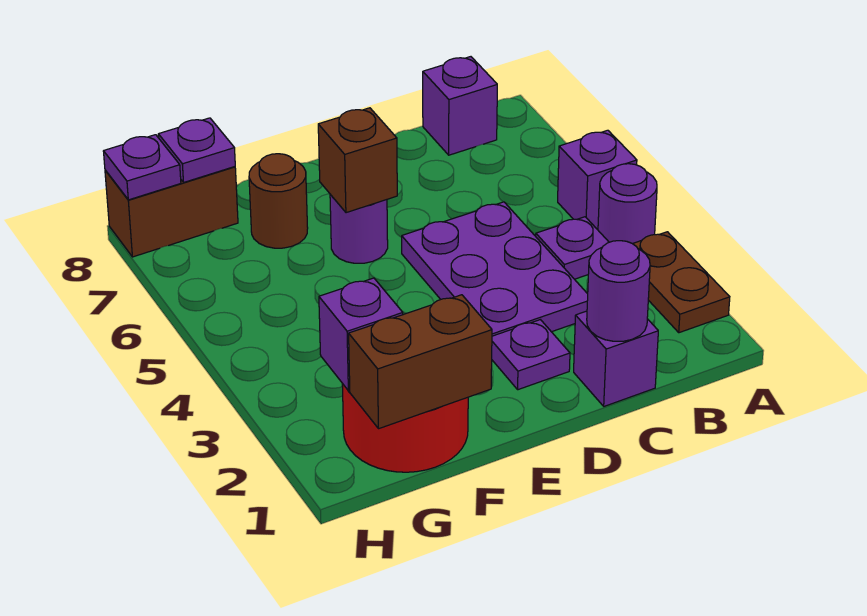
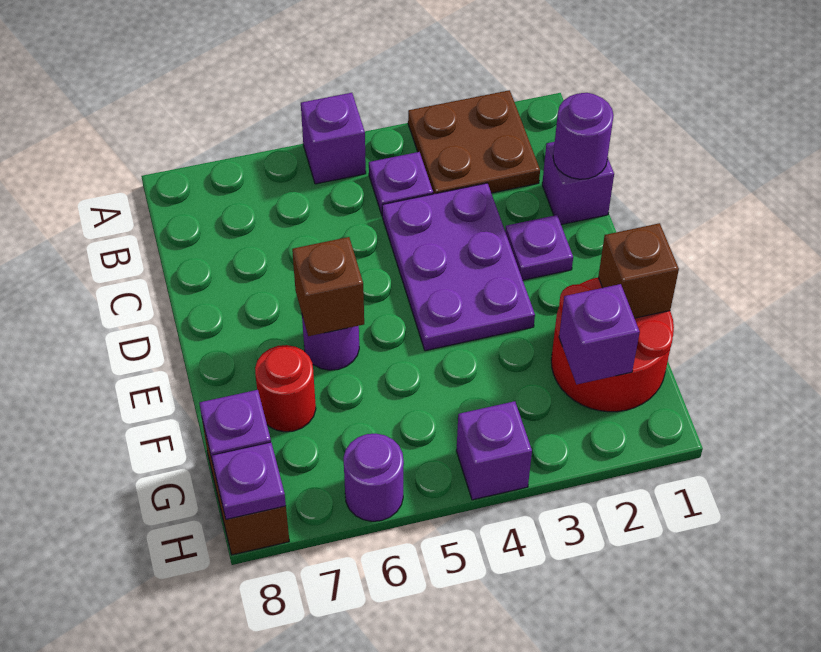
brown 1x2 plate [633,232,730,333] -> brown 2x2 plate [408,90,540,194]
purple 1x1 round brick [598,164,657,244] -> purple 1x1 round brick moved to [344,433,404,521]
purple 1x1 brick [423,57,497,155] -> purple 1x1 brick moved to [456,401,532,500]
purple 2x3 plate [402,202,588,336] -> purple 2x3 plate turned to [382,183,535,351]
brown 1x2 brick [349,295,492,429] -> brown 1x1 brick [598,223,679,318]
brown 1x1 round brick [249,154,308,248] -> red 1x1 round brick [255,345,316,432]

